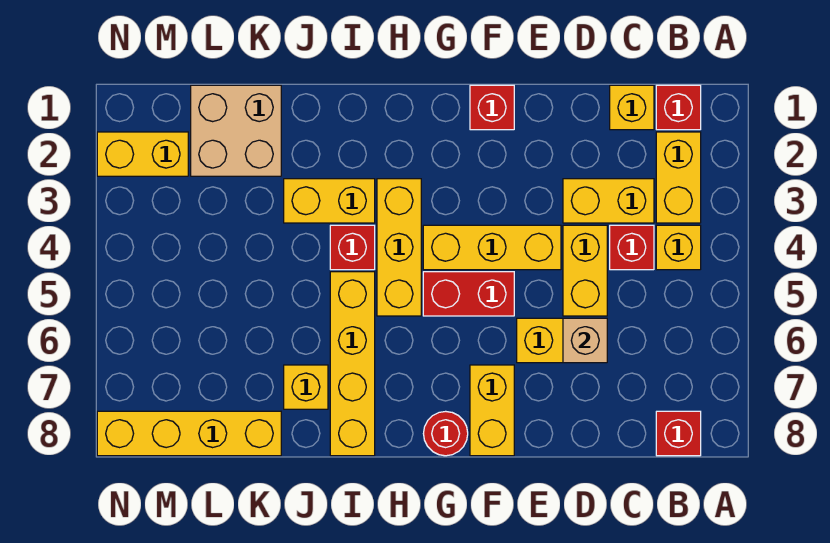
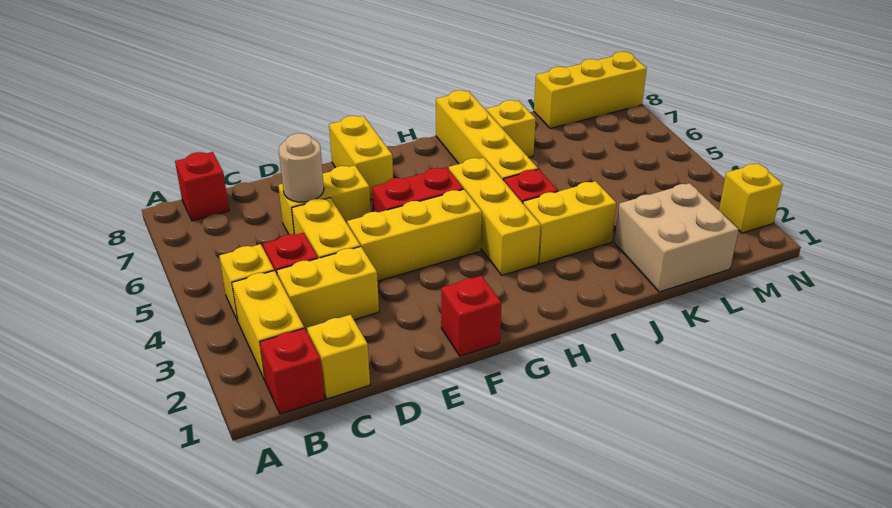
tan 1x1 brick [563,318,607,363] -> tan 1x1 round brick [279,133,324,202]
red 1x1 round brick [423,411,468,456] -> none
yellow 1x4 brick [97,411,281,456] -> yellow 1x3 brick [534,52,647,129]
yellow 1x2 brick [97,132,188,176] -> yellow 1x1 brick [719,163,783,233]

